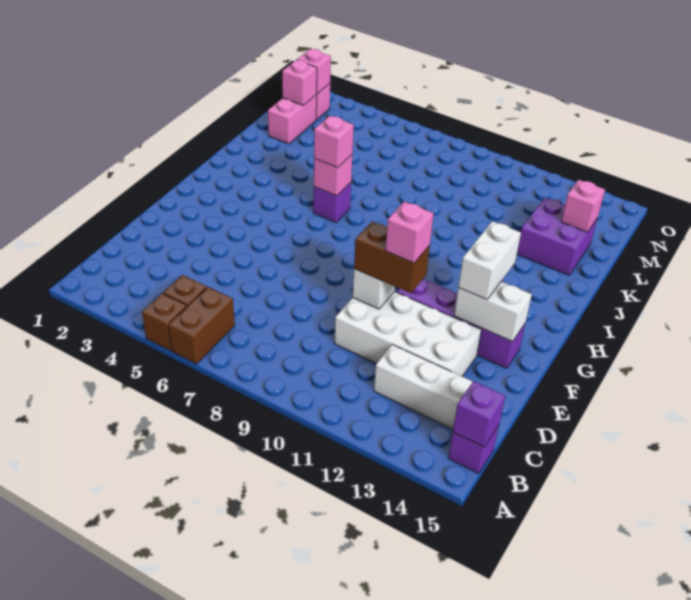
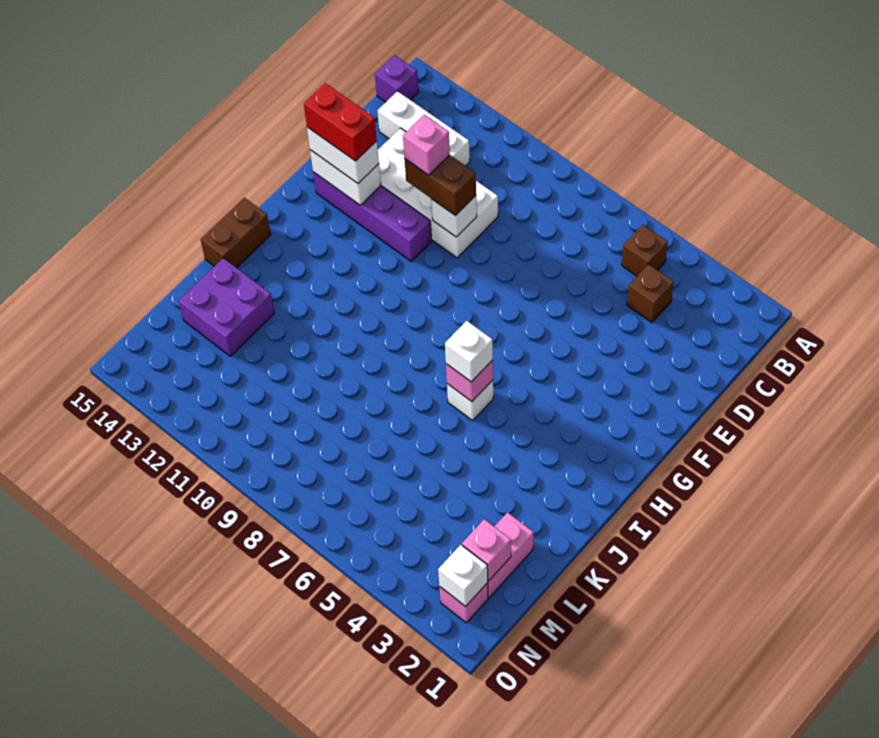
brown 1x1 brick [142,293,187,351] -> brown 1x1 brick moved to [627,264,674,322]
brown 1x2 brick [168,287,235,364] -> brown 1x2 brick moved to [201,198,271,268]
purple 1x1 brick [453,381,505,447] -> none
white 1x2 brick [458,221,521,299] -> white 1x2 brick turned to [307,127,379,183]
none -> red 1x2 brick [304,83,377,161]
purple 1x1 brick [313,183,351,222] -> white 1x1 brick [447,380,493,421]
pink 1x1 brick [314,116,354,168] -> white 1x1 brick [445,321,493,382]
pink 1x1 brick [561,180,605,232] -> none
pink 1x1 brick [297,49,331,94] -> white 1x1 brick [438,545,488,606]

